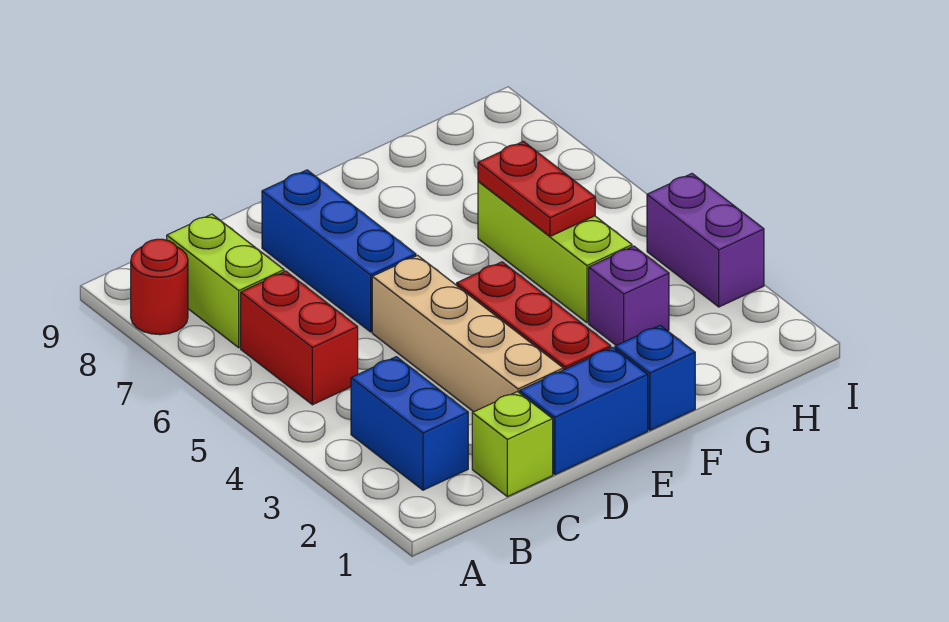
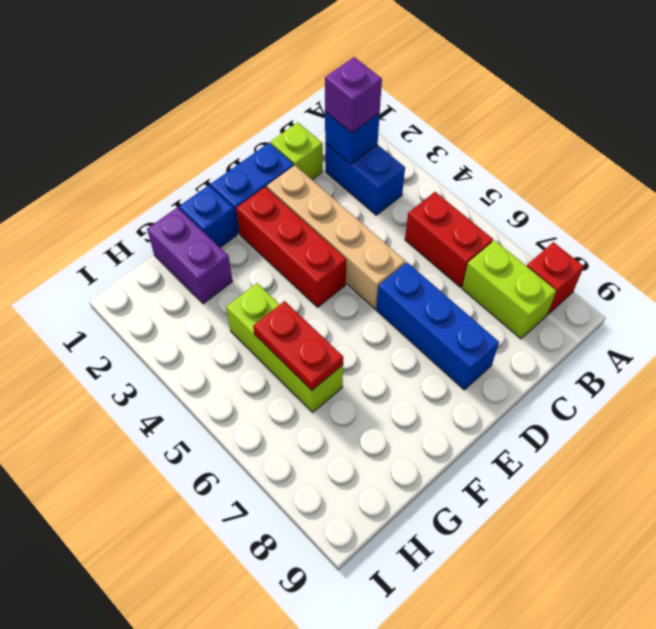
red 1x1 round brick [131,239,188,335] -> red 1x1 brick [527,242,584,314]
none -> blue 1x1 brick [325,112,380,164]
purple 1x1 brick [589,246,669,345] -> purple 1x1 brick moved to [325,57,382,133]
purple 1x2 brick [647,174,764,307] -> purple 1x2 brick moved to [147,207,233,304]

